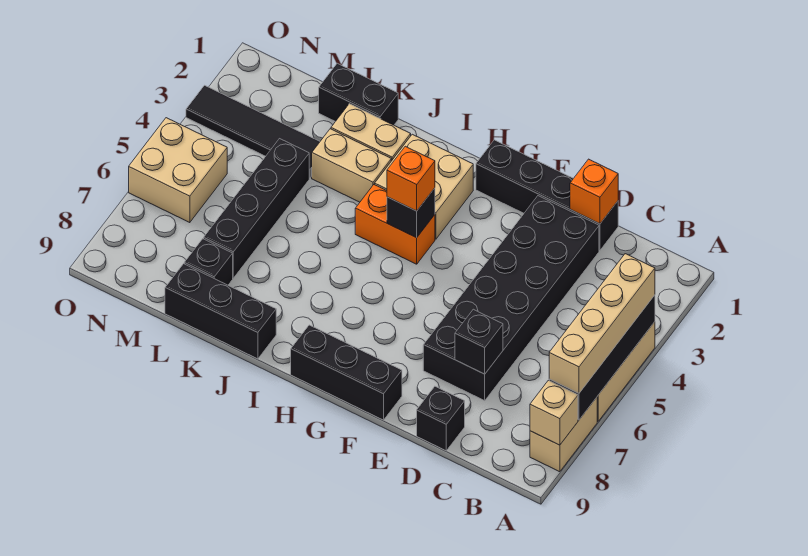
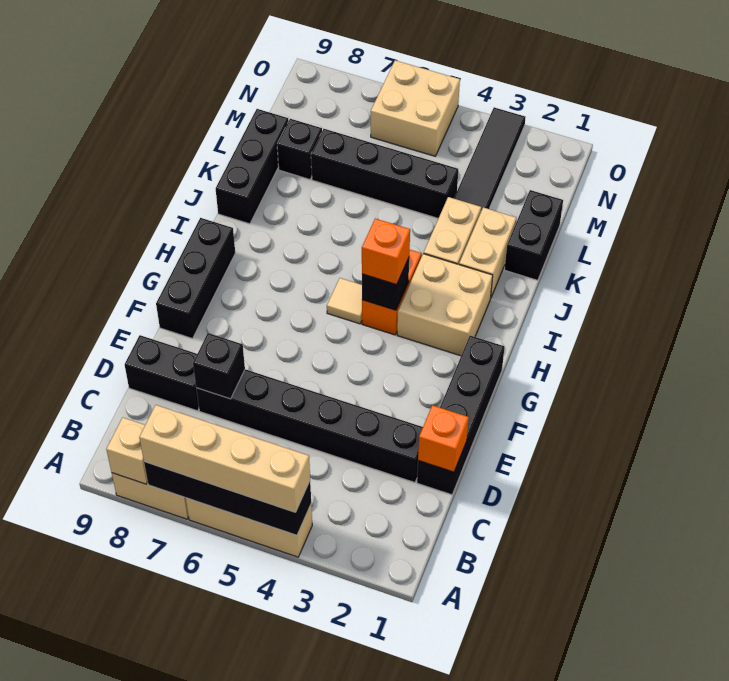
black 2x6 brick [423,196,599,401] -> black 1x6 brick [196,369,423,482]
black 1x1 brick [417,386,465,451] -> black 1x2 brick [125,335,199,411]
none -> tan 1x1 tile [327,278,362,324]

